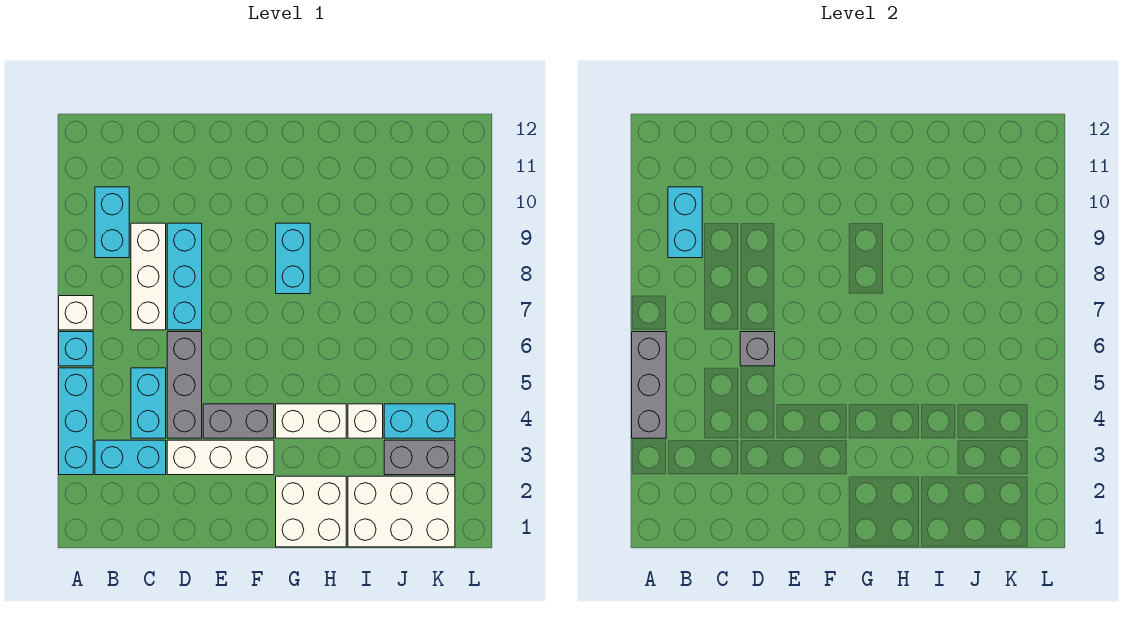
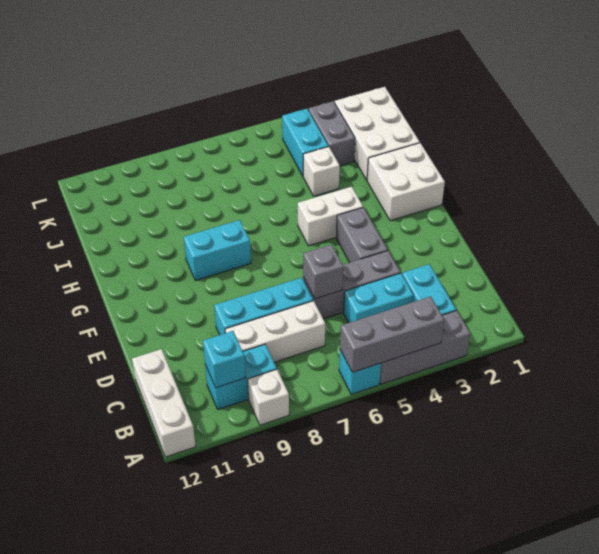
cyan 1x3 brick [59,368,93,475] -> grey 1x3 brick [380,311,470,384]
white 1x1 brick [59,296,93,330] -> white 1x1 brick moved to [248,370,289,425]
cyan 1x2 brick [668,187,702,258] -> cyan 1x1 brick [203,331,246,388]
white 1x3 brick [167,440,274,475] -> white 1x3 brick moved to [132,349,196,457]
white 1x2 brick [276,404,346,438] -> white 1x2 brick turned to [298,187,363,246]

